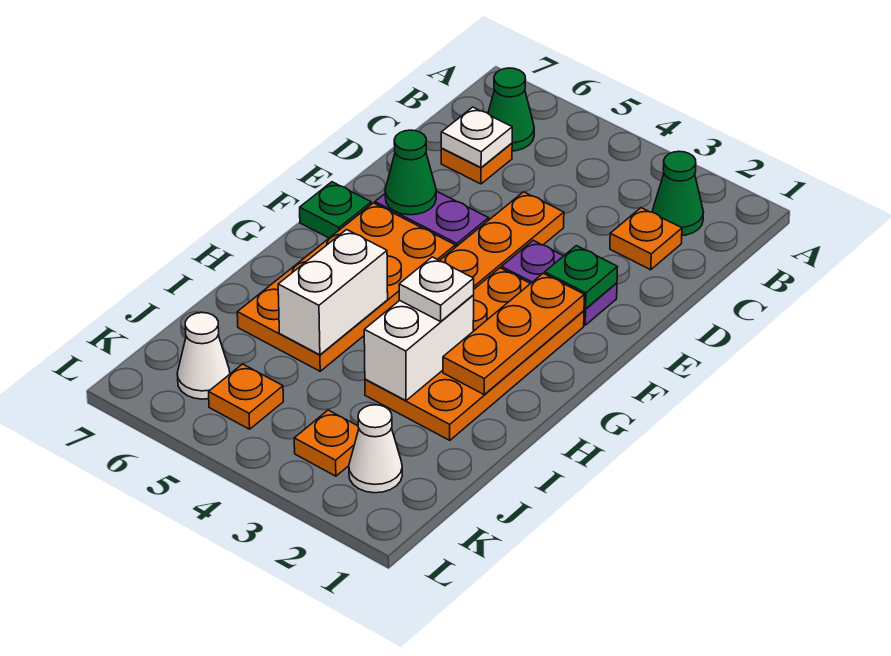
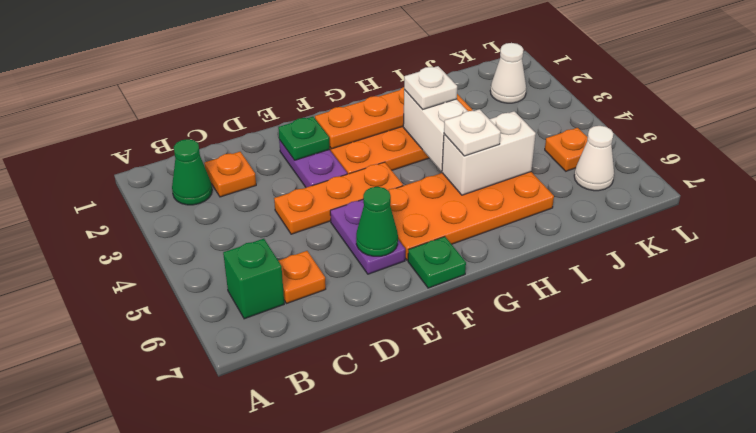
green 1x1 cone [488,68,534,151] -> green 1x1 brick [223,239,284,319]
white 1x1 plate [441,107,512,168] -> white 1x1 plate moved to [444,109,501,156]
white 1x2 brick [364,295,474,401] -> white 1x2 brick turned to [403,89,467,171]
orange 1x1 plate [294,410,359,476] -> none

